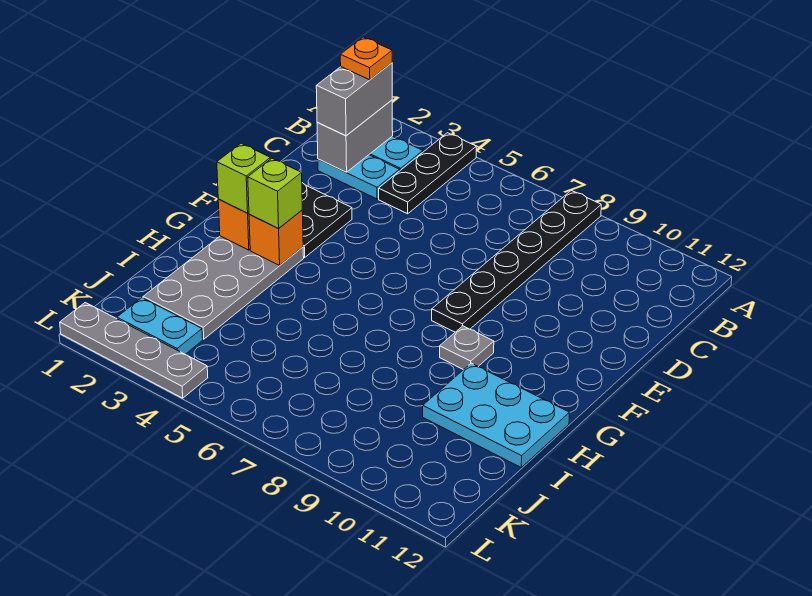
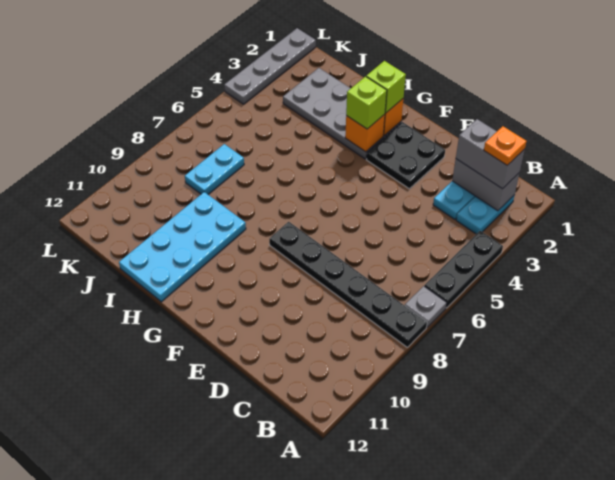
black 1x3 plate [379,133,476,214] -> black 1x3 plate turned to [425,231,503,308]
grey 1x1 plate [440,326,494,370] -> grey 1x1 plate moved to [405,286,447,327]
cyan 2x3 plate [423,363,570,467] -> cyan 2x4 plate [119,192,246,302]
cyan 1x2 plate [117,298,203,354] -> cyan 1x2 plate moved to [185,144,244,194]

